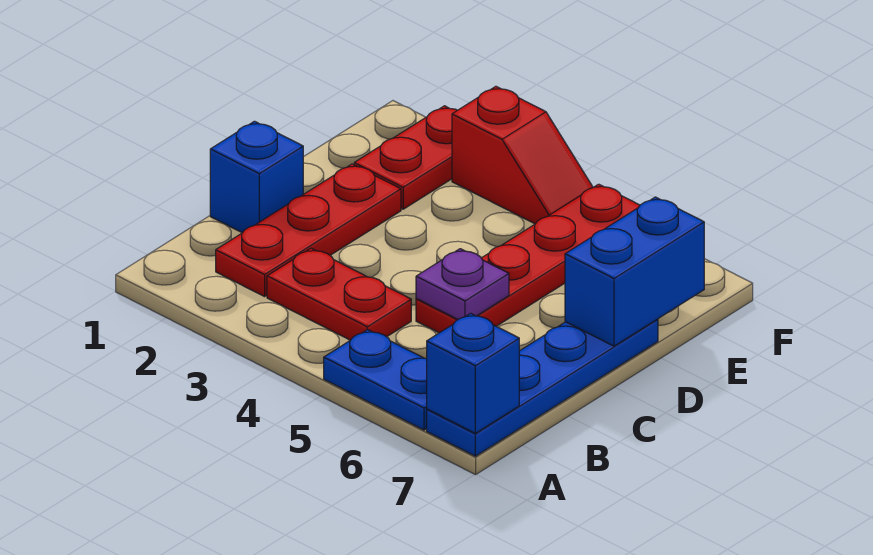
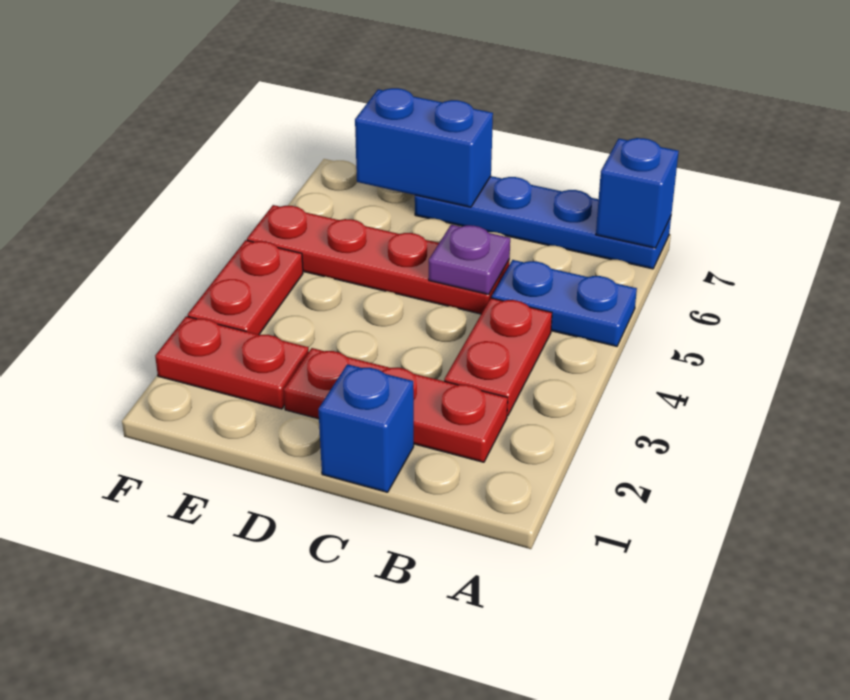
blue 1x2 plate [324,330,427,430] -> blue 1x2 plate turned to [492,260,637,346]
red 1x2 slope [452,86,593,224] -> red 1x2 plate [188,240,303,335]

